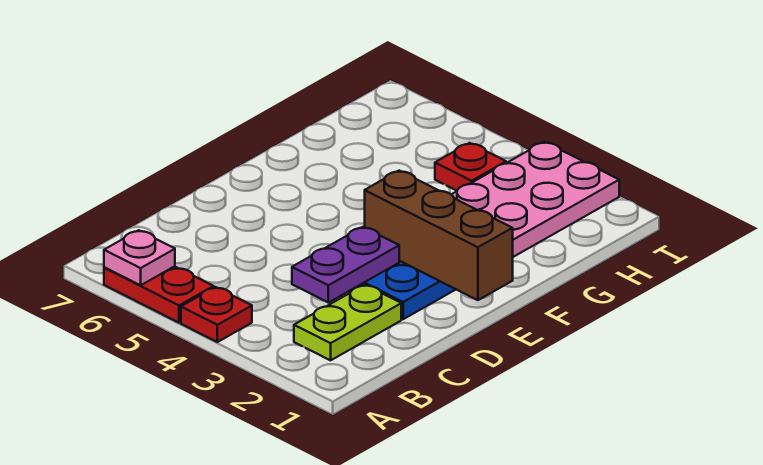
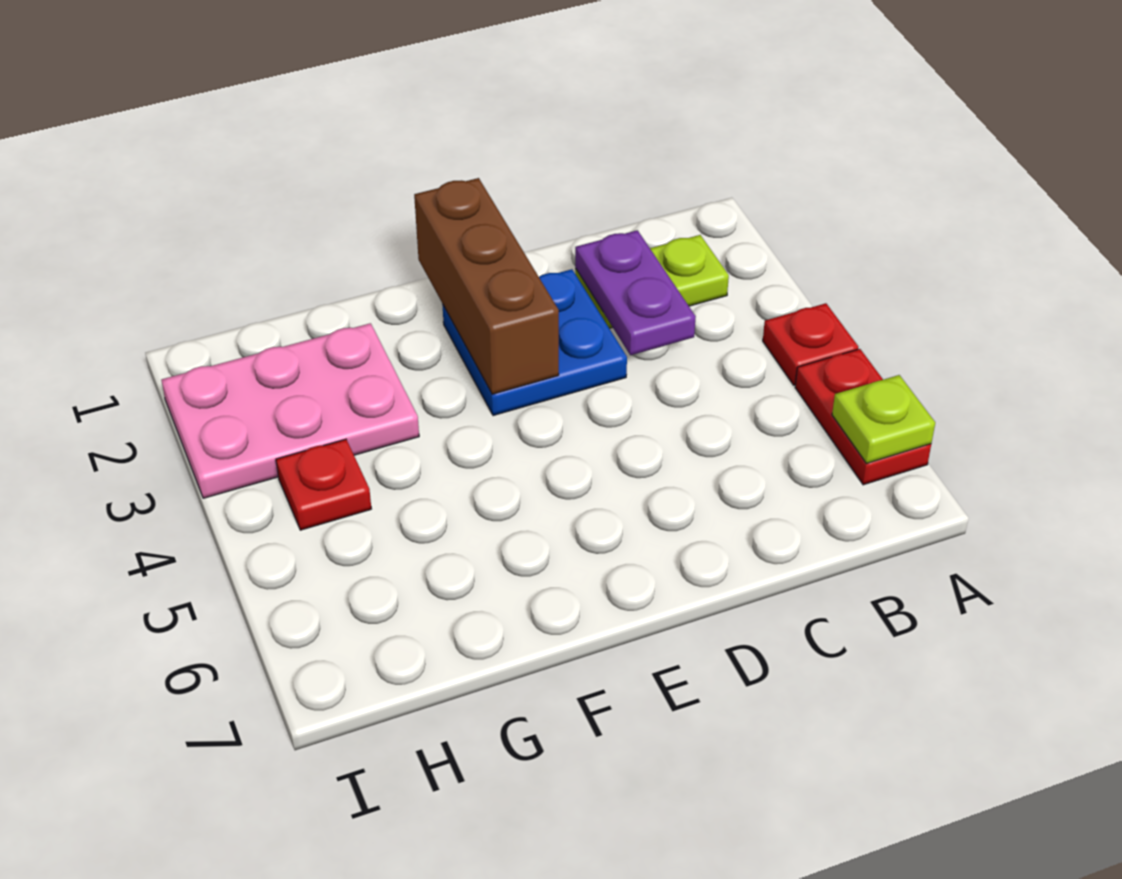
pink 1x1 plate [104,230,175,285] -> lime 1x1 plate [832,375,935,463]
purple 1x2 plate [292,227,399,303] -> purple 1x2 plate turned to [575,230,696,355]

